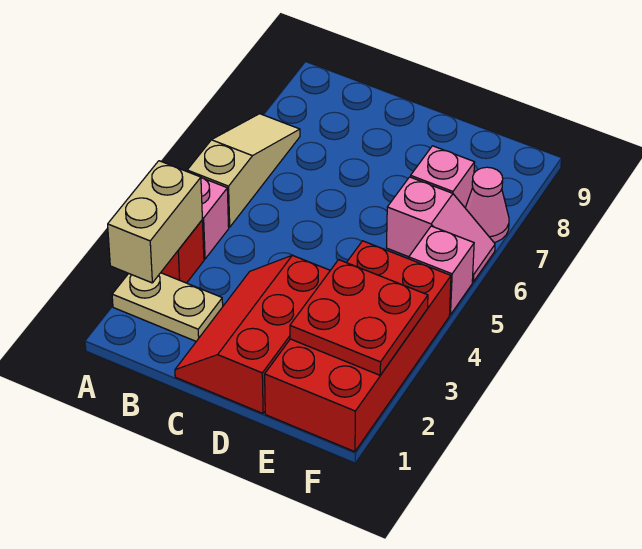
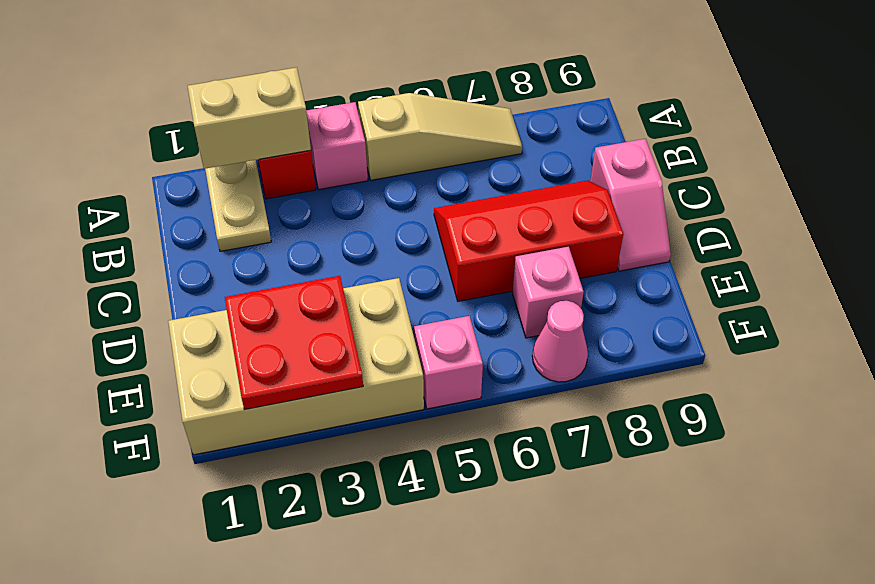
red 2x3 slope [175,255,330,413] -> red 2x3 slope moved to [434,180,623,301]
red 2x4 brick [265,241,451,452] -> tan 2x4 brick [168,278,424,455]
pink 1x2 slope [387,177,495,282] -> pink 1x2 slope moved to [590,139,671,271]

